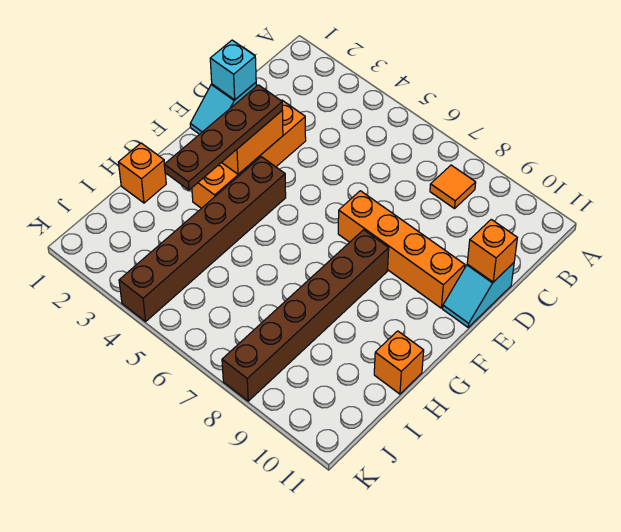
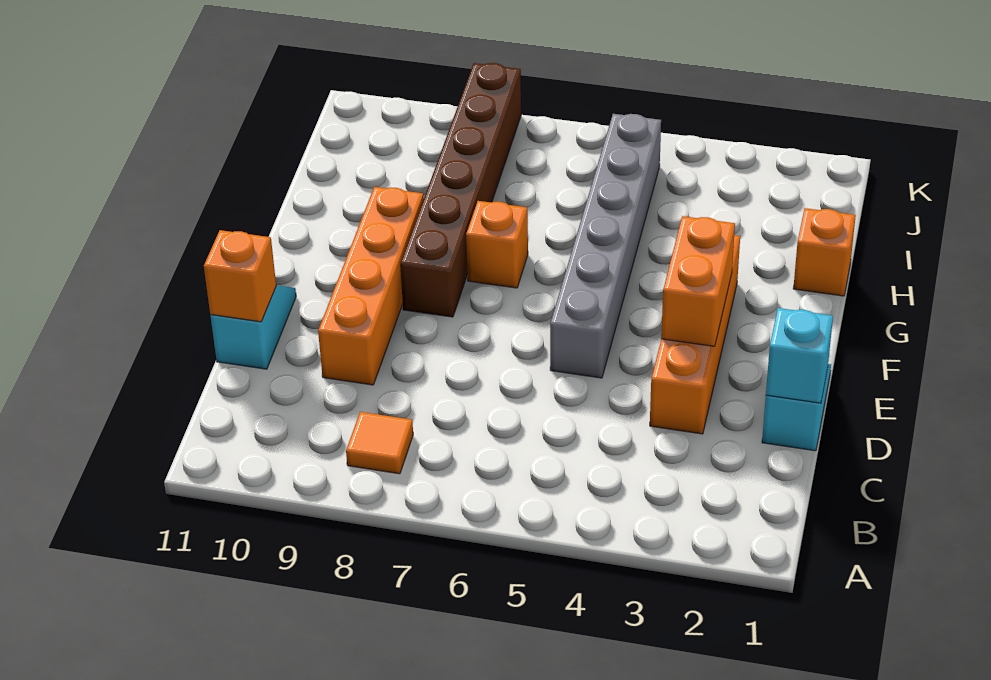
brown 1x4 plate [164,85,282,190] -> none
none -> grey 1x6 brick [550,114,661,378]
orange 1x4 brick [338,191,465,308] -> orange 1x4 brick turned to [318,187,424,385]
brown 1x6 brick [119,157,286,321] -> none
orange 1x1 brick [374,331,424,394] -> orange 1x1 brick moved to [466,201,528,288]

